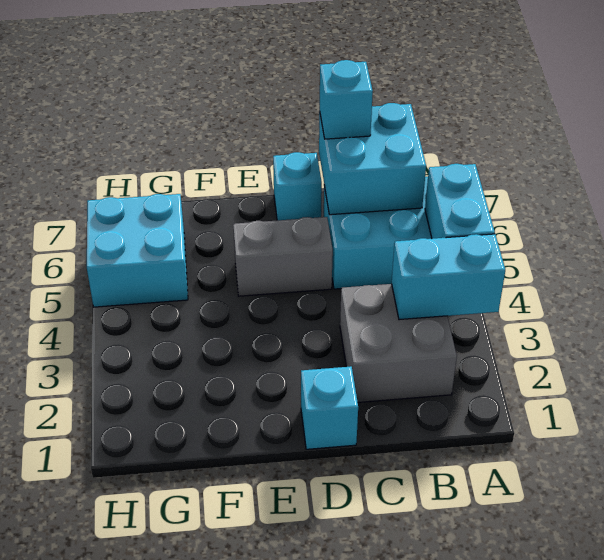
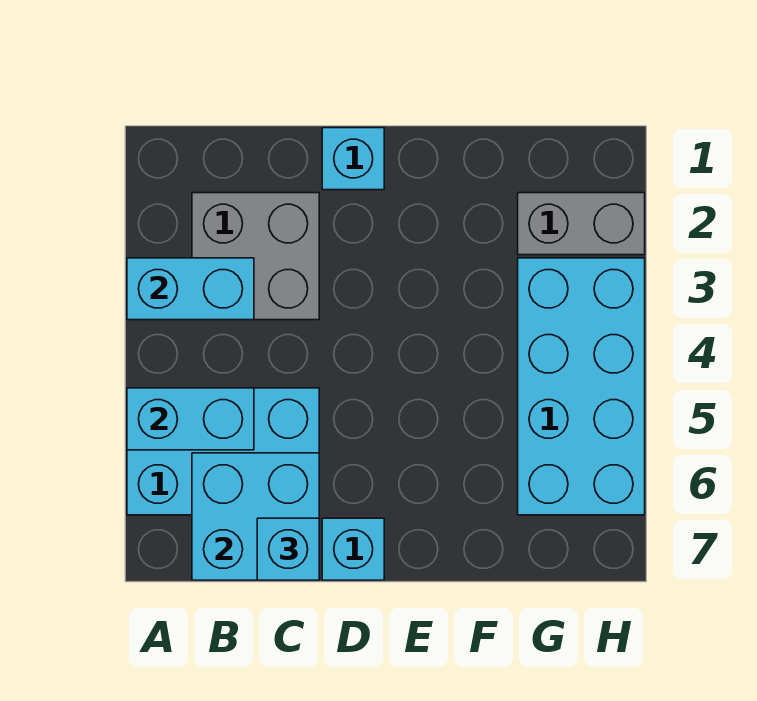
cyan 1x2 brick [425,164,495,239] -> cyan 1x2 brick turned to [127,388,254,450]
grey 1x2 brick [233,217,333,296] -> grey 1x2 brick moved to [518,193,645,255]
cyan 2x2 brick [87,194,188,307] -> cyan 2x4 brick [518,258,645,515]

